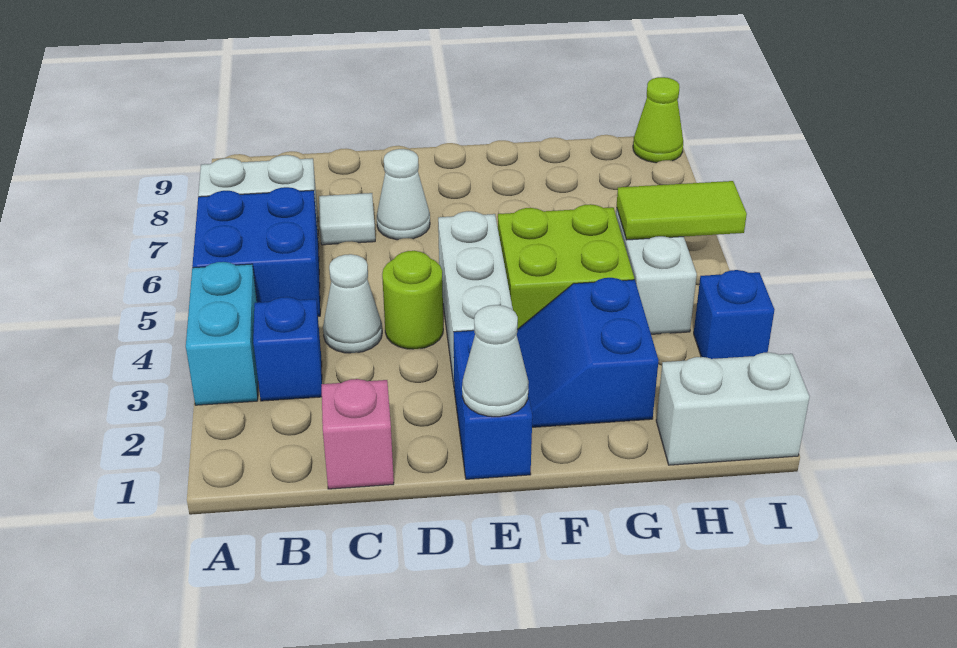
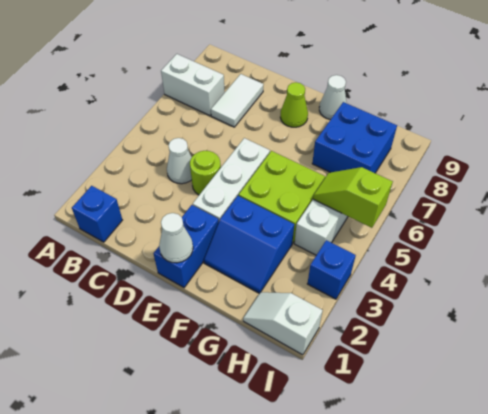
cyan 1x2 brick [186,262,258,405] -> none
blue 2x2 brick [192,187,320,316] -> blue 2x2 brick moved to [312,102,397,173]
blue 1x1 brick [253,297,322,401] -> blue 1x1 brick moved to [72,186,122,242]
pink 1x1 brick [322,379,394,489] -> none
white 1x1 tile [319,193,375,245] -> white 1x2 tile [211,74,264,127]
white 1x1 cone [377,149,430,240] -> white 1x1 cone moved to [319,75,347,120]
blue 2x2 slope [517,278,659,427] -> blue 2x2 slope turned to [204,196,294,293]
white 1x2 brick [656,352,809,465] -> white 1x2 slope [243,292,323,355]
lime 1x2 tile [617,181,747,240] -> lime 1x2 slope [313,167,393,228]
lime 1x1 cone [633,77,683,163] -> lime 1x1 cone moved to [280,82,308,127]

